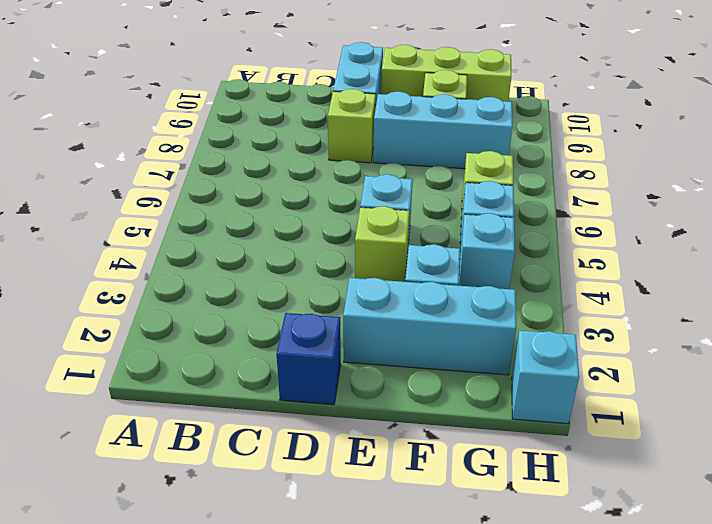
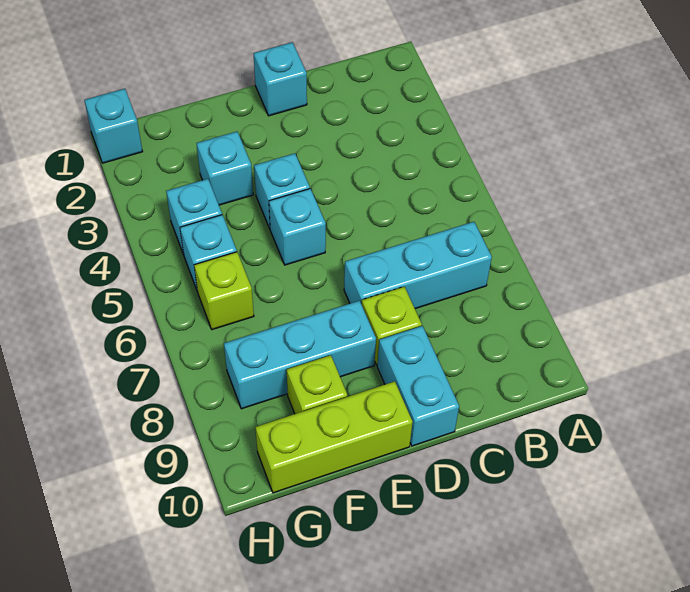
blue 1x1 brick [277,313,341,405] -> cyan 1x1 brick [253,42,307,116]
cyan 1x3 brick [343,278,516,375] -> cyan 1x3 brick moved to [344,222,492,309]
lime 1x1 brick [355,206,409,282] -> cyan 1x1 brick [254,153,310,228]

